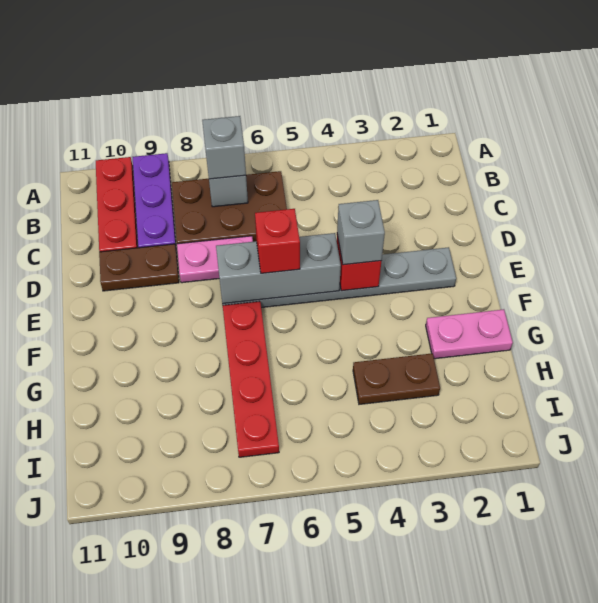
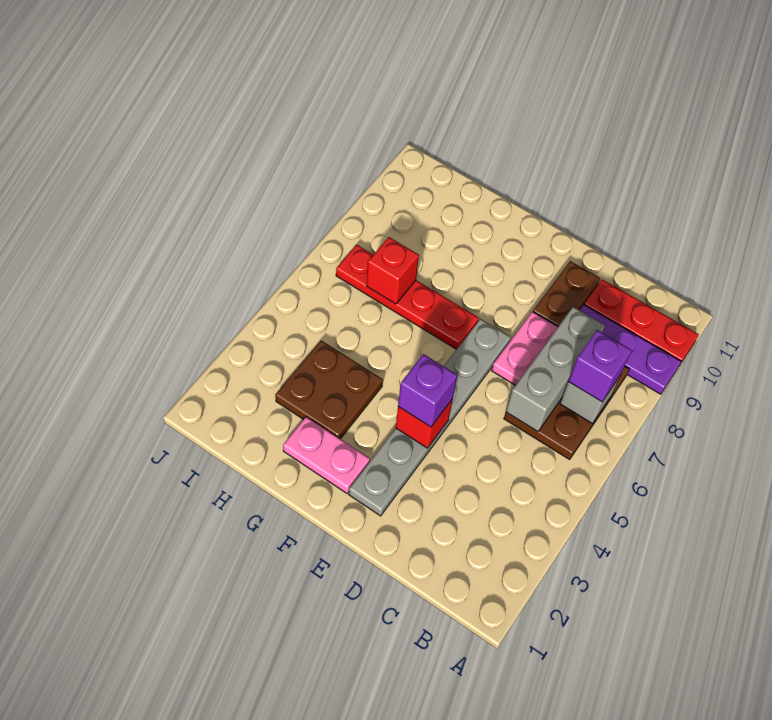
grey 1x1 brick [202,116,246,179] -> purple 1x1 brick [568,330,632,402]
grey 1x1 brick [337,200,385,265] -> purple 1x1 brick [398,354,457,427]
grey 1x3 brick [216,233,341,304] -> grey 1x3 brick moved to [506,307,605,432]
red 1x1 brick [255,209,300,273] -> red 1x1 brick moved to [367,237,419,304]
pink 1x2 plate [426,309,513,359] -> pink 1x2 plate turned to [283,417,370,493]
brown 1x2 plate [353,353,440,404] -> brown 2x2 plate [275,341,383,439]

